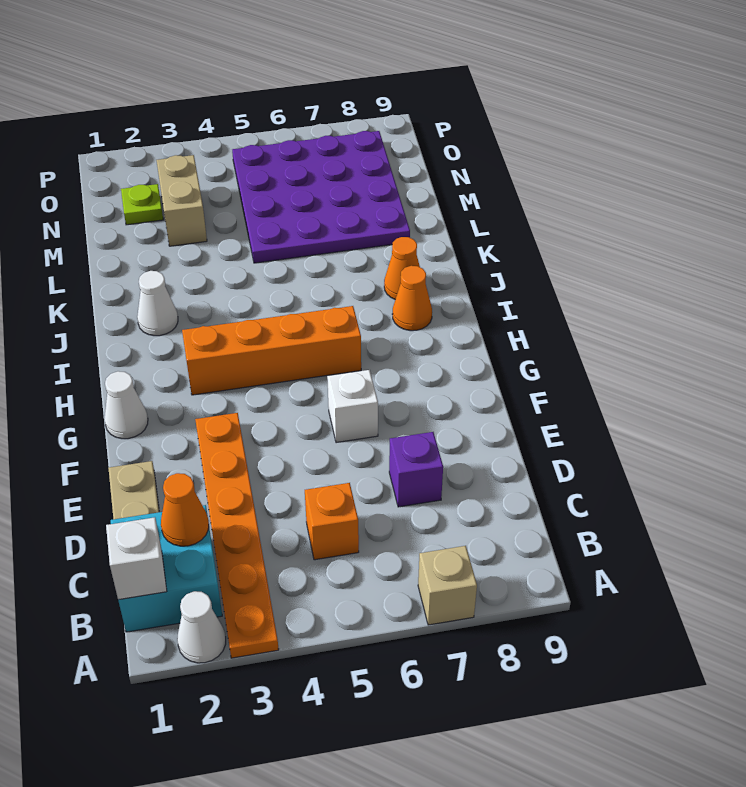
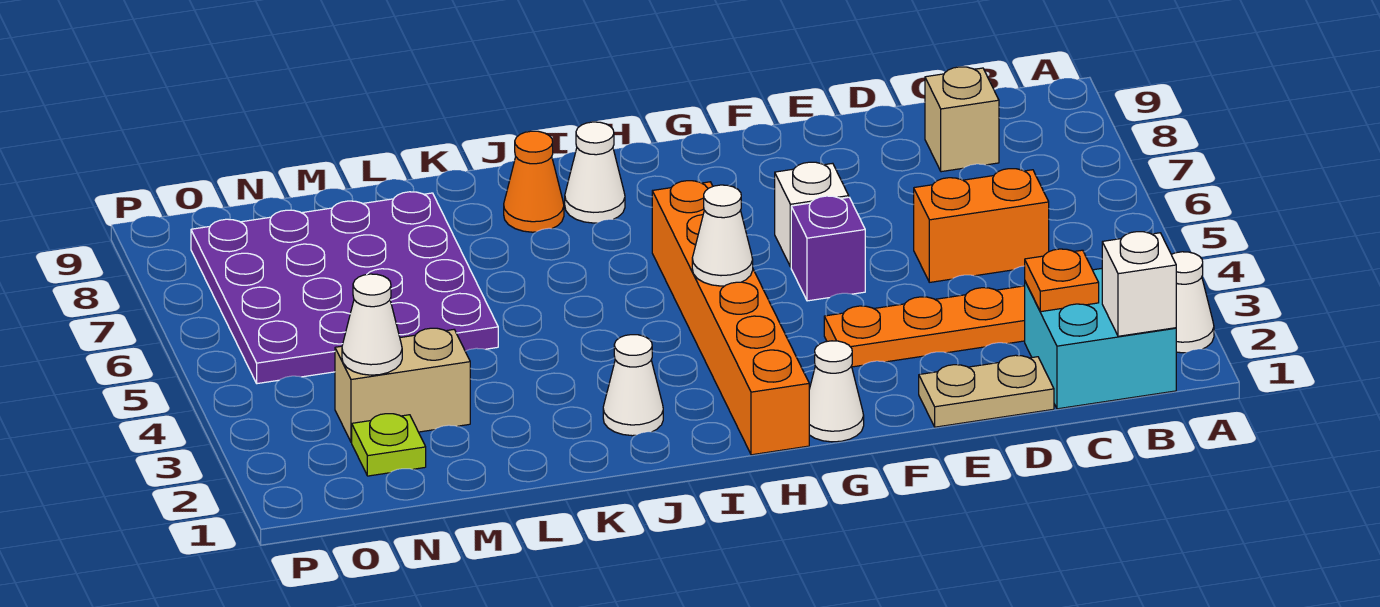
tan 1x1 brick [418,546,477,625] -> tan 1x1 brick moved to [925,67,999,172]
orange 1x1 cone [161,473,209,546] -> orange 1x1 plate [1025,249,1099,312]
orange 1x1 brick [305,483,359,560] -> orange 1x2 brick [914,169,1049,282]
purple 1x1 brick [389,432,443,507] -> purple 1x1 brick moved to [791,196,865,301]
orange 1x4 brick [182,306,361,395] -> orange 1x6 brick [652,181,809,455]
none -> white 1x1 cone [692,185,753,286]
orange 1x1 cone [392,266,432,331] -> white 1x1 cone [565,122,625,223]
none -> white 1x1 cone [342,274,402,375]

